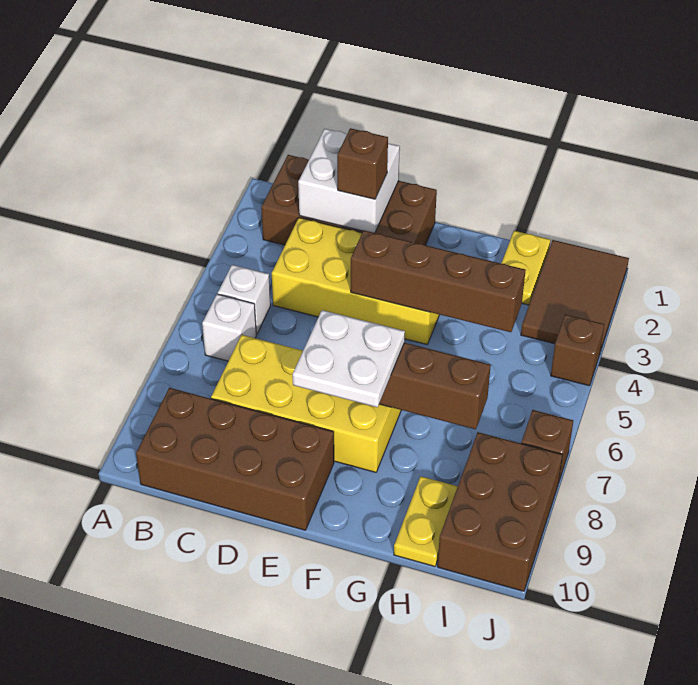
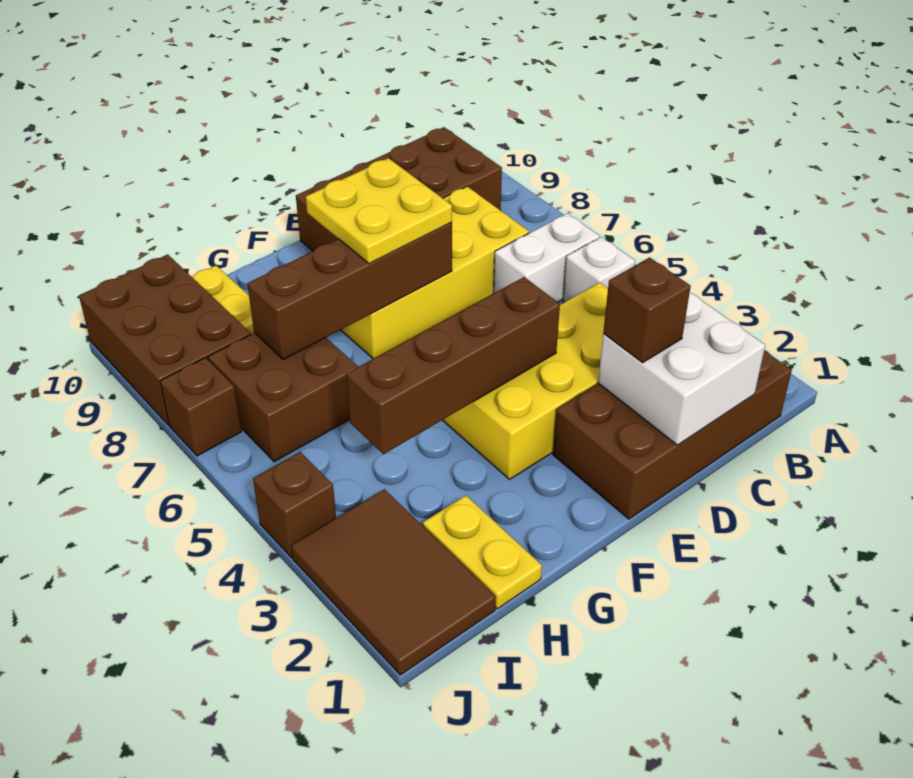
white 1x1 brick [202,294,256,361] -> white 1x2 brick [494,213,600,302]
white 2x2 plate [293,310,405,407] -> yellow 2x2 plate [306,158,452,264]
none -> brown 2x2 brick [208,333,358,462]

